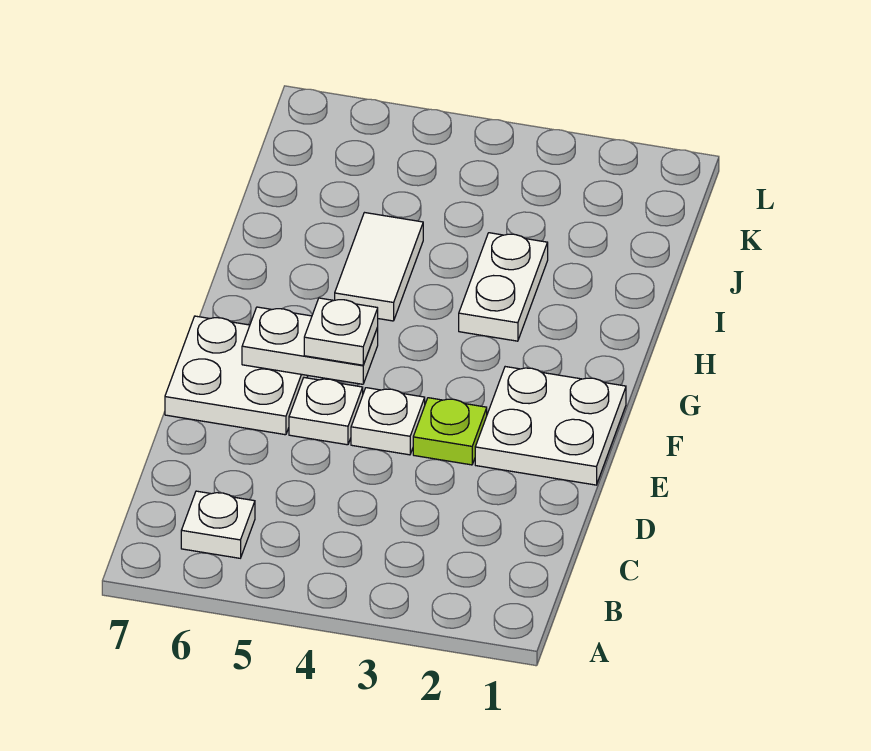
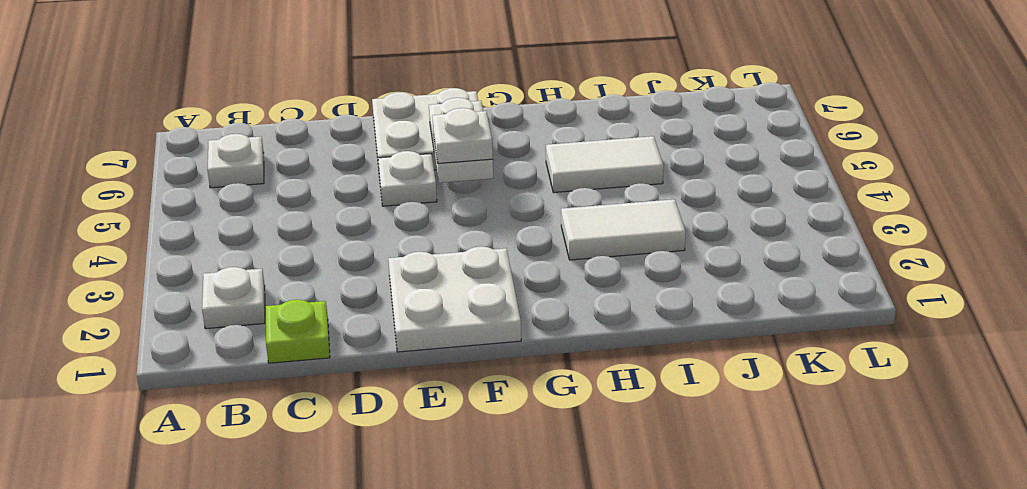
lime 1x1 plate [413,398,487,465] -> lime 1x1 plate moved to [266,300,330,363]
white 1x1 plate [351,388,425,455] -> white 1x1 plate moved to [202,267,265,329]
white 1x2 plate [459,233,548,341] -> white 1x2 tile [561,199,686,260]

